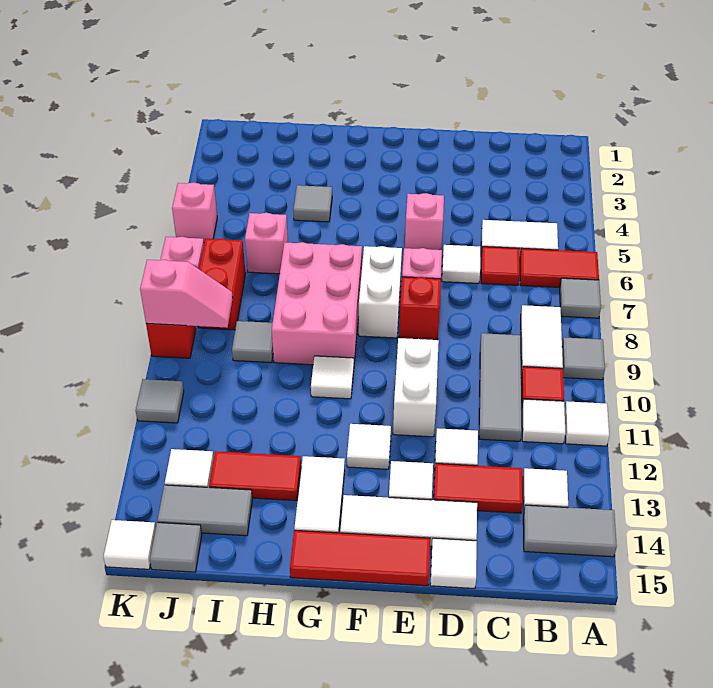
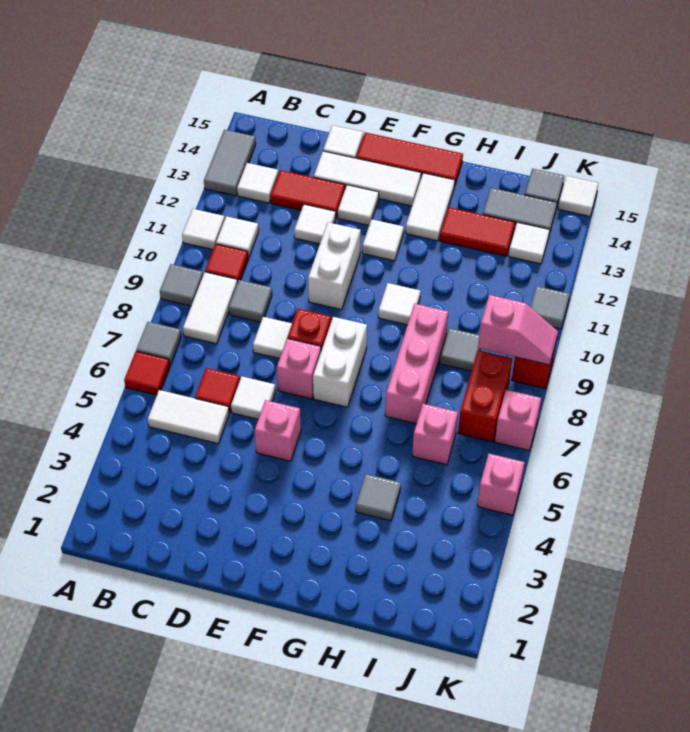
red 1x2 tile [520,248,599,287] -> red 1x1 tile [124,351,170,395]
grey 1x2 tile [523,505,617,557] -> grey 1x2 tile turned to [204,130,256,196]
grey 1x3 tile [479,333,522,441] -> grey 1x1 tile [229,280,272,322]
none -> white 1x1 tile [253,317,292,359]
pink 2x3 brick [272,242,362,365] -> pink 1x3 brick [385,304,448,424]
pink 1x2 slope [140,260,233,328] -> pink 1x2 slope turned to [478,295,558,365]

